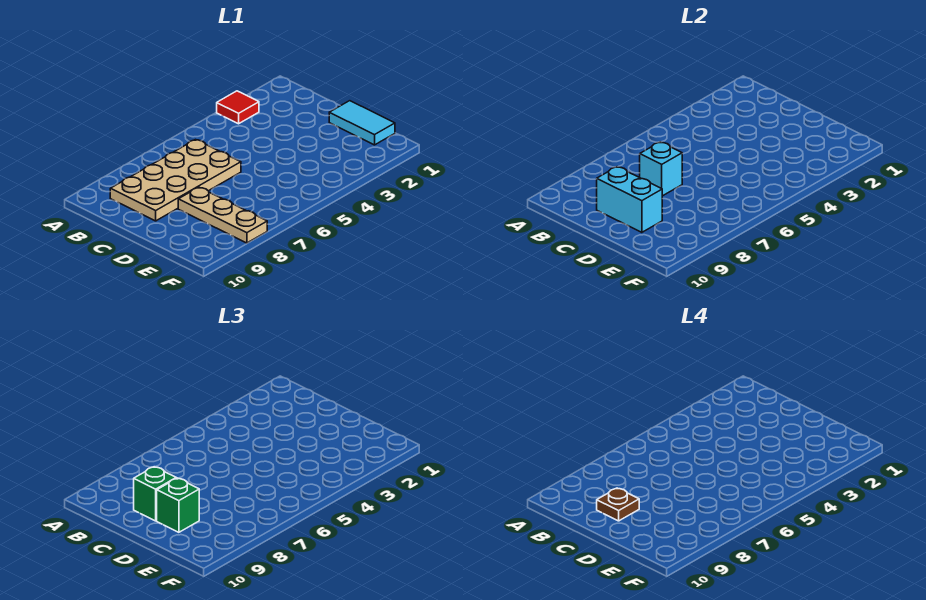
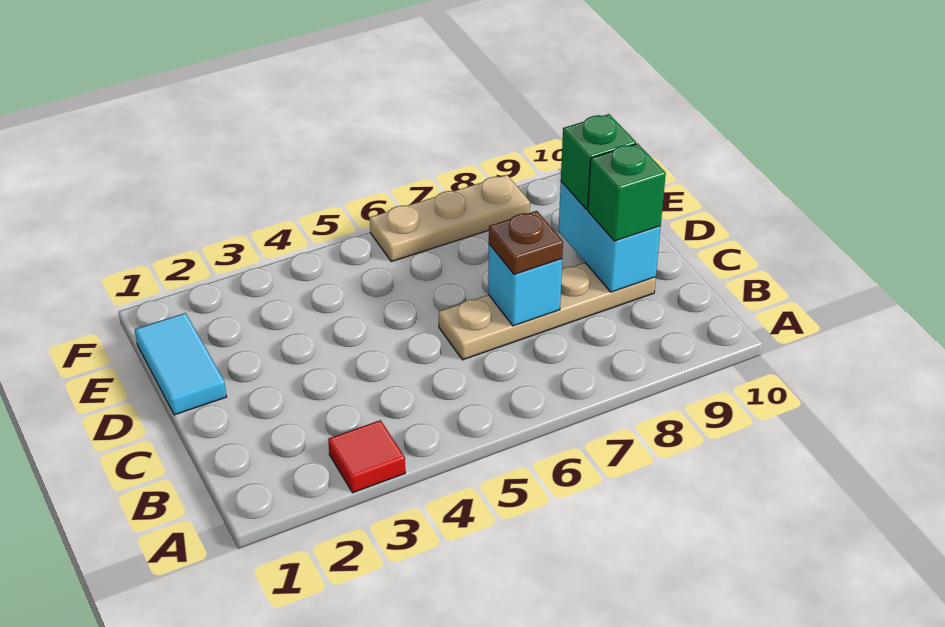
tan 2x4 plate [110,140,241,221] -> tan 1x4 plate [439,263,656,360]
brown 1x1 plate [597,488,639,521] -> brown 1x1 plate moved to [489,211,563,275]
tan 1x3 plate [178,187,267,243] -> tan 1x3 plate turned to [370,175,530,262]

